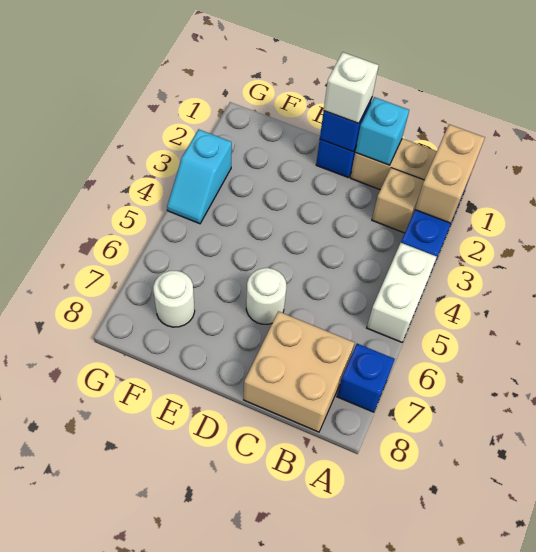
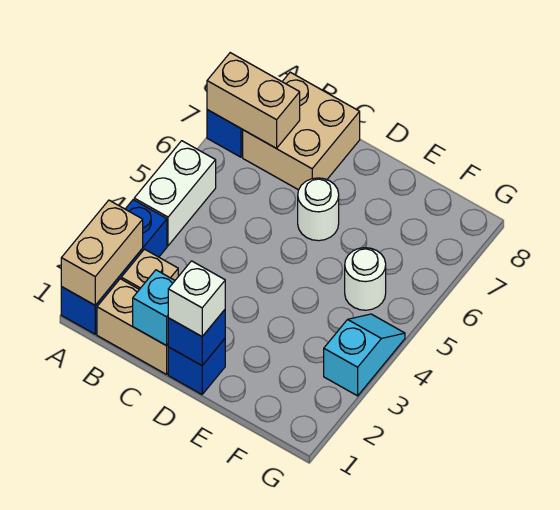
none -> tan 1x2 brick [207,53,300,148]
white 1x1 round brick [153,271,195,327] -> white 1x1 round brick moved to [345,248,386,310]

